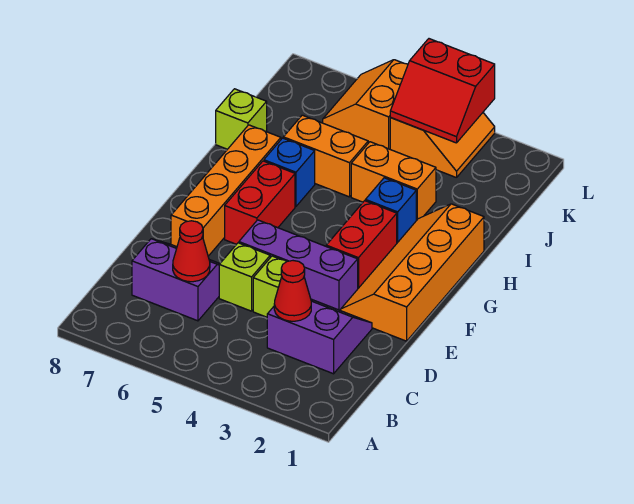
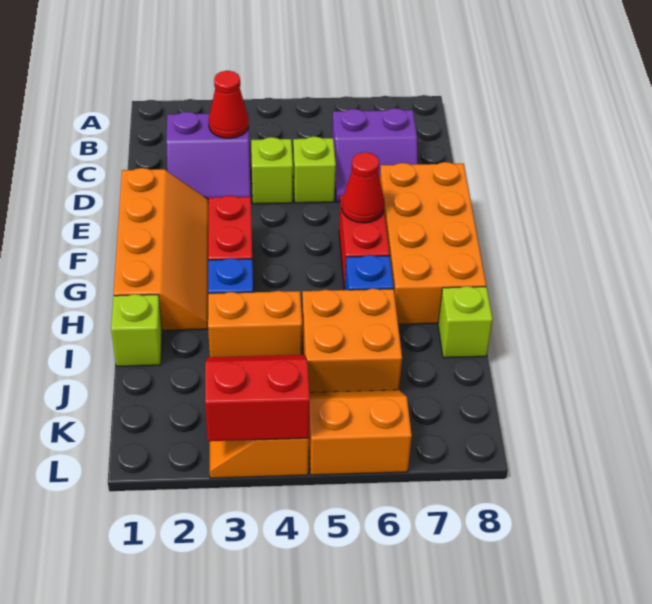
red 1x1 cone [173,221,210,282] -> red 1x1 cone moved to [342,152,384,223]
purple 1x3 brick [239,220,358,311] -> none
orange 1x4 brick [171,125,281,256] -> orange 2x4 brick [380,162,486,324]
none -> lime 1x1 brick [111,294,162,366]
orange 1x2 brick [283,115,368,197] -> orange 2x2 brick [302,289,402,393]
orange 2x2 slope [323,60,408,149] -> orange 2x2 slope turned to [309,390,412,475]

